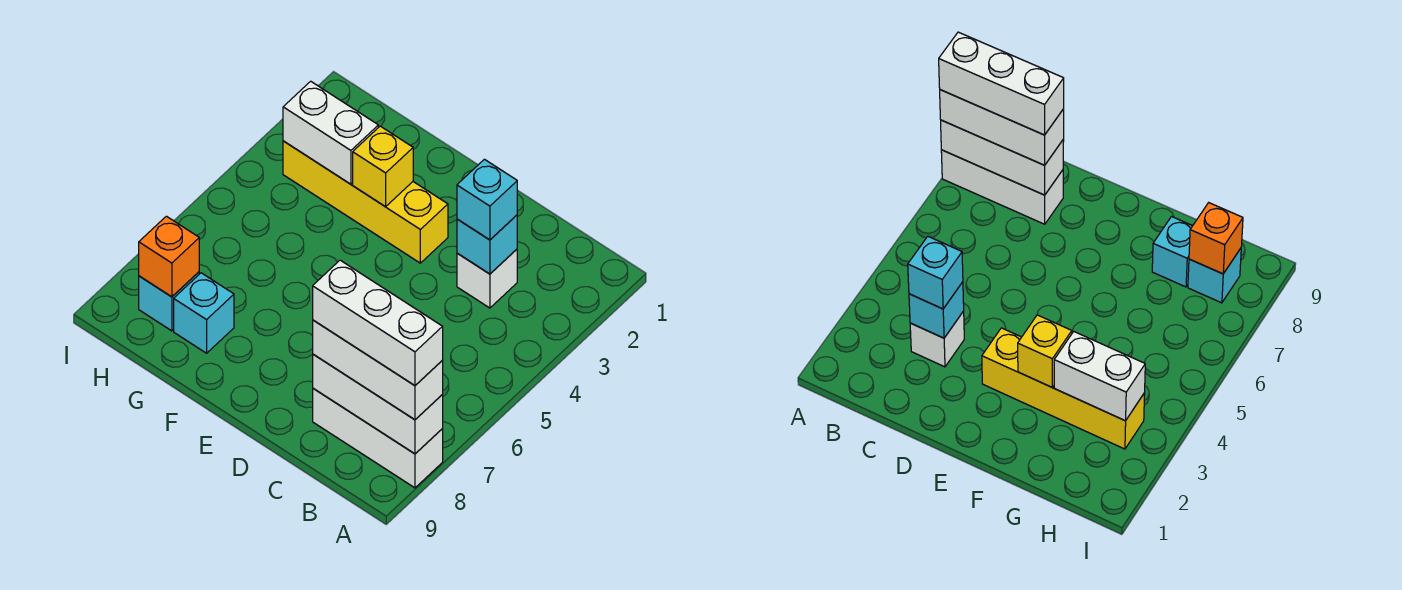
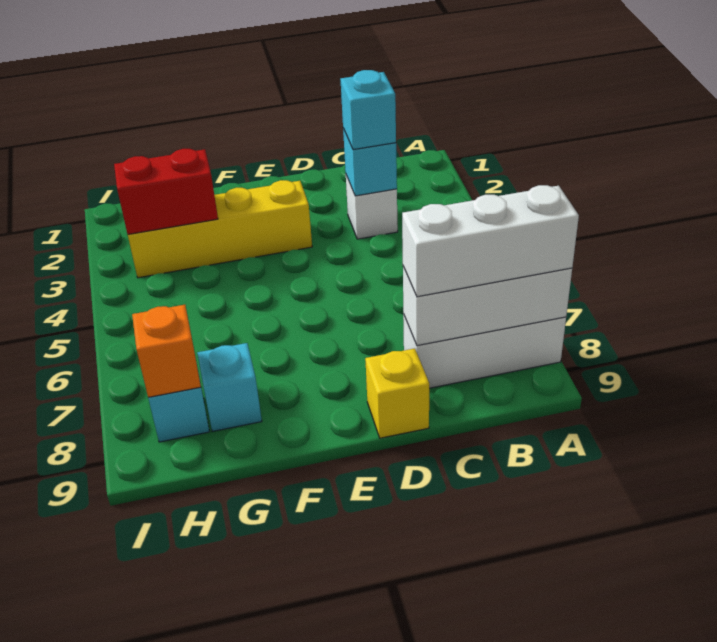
white 1x3 brick [313,260,443,386] -> none
yellow 1x1 brick [353,126,413,207] -> yellow 1x1 brick moved to [365,348,429,438]
white 1x2 brick [283,81,378,184] -> red 1x2 brick [114,149,218,234]

